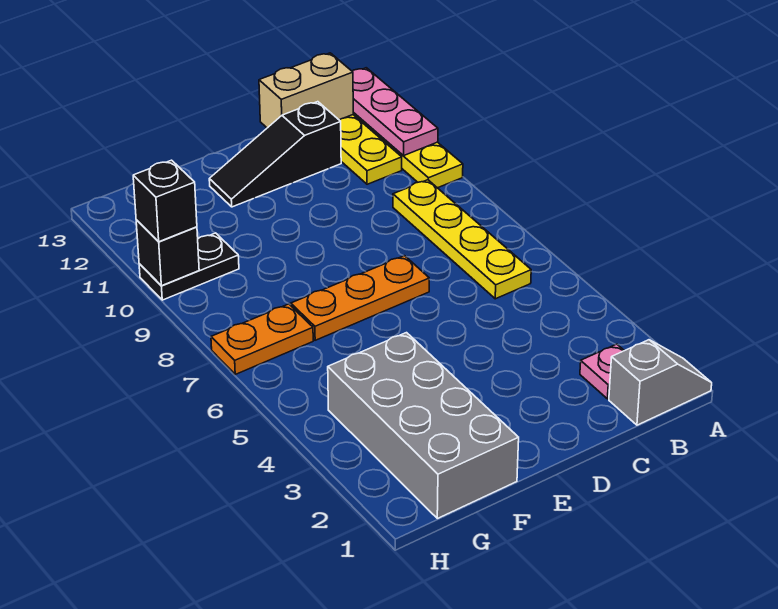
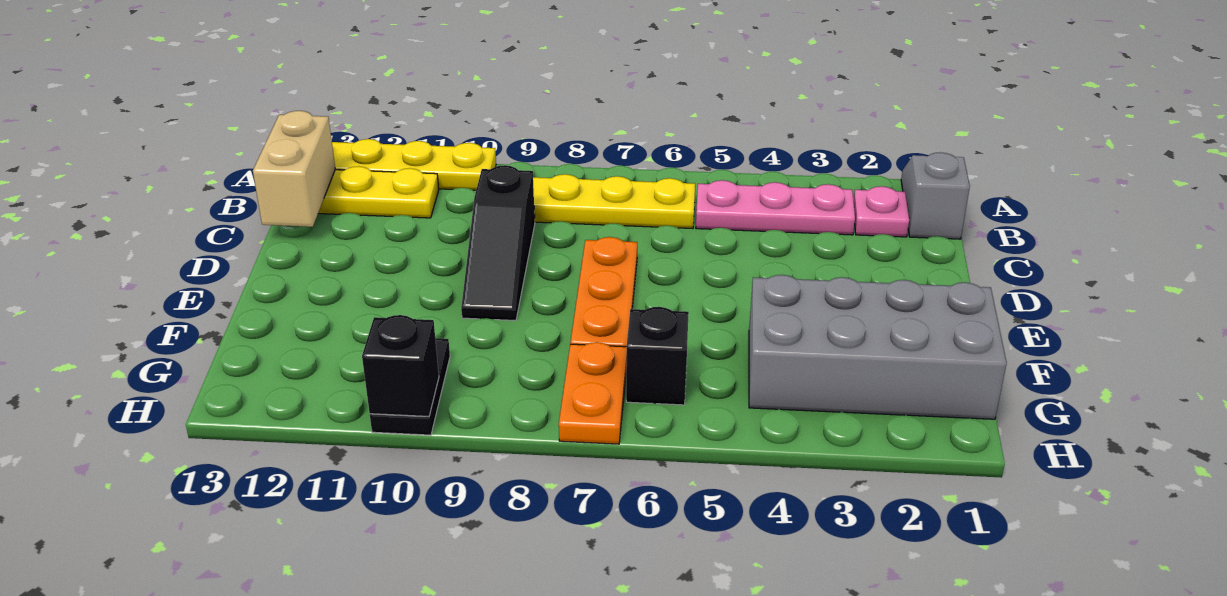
pink 1x3 plate [352,68,438,155] -> pink 1x3 plate moved to [696,180,855,235]
black 1x3 slope [209,102,341,207] -> black 1x3 slope moved to [461,165,535,321]
black 1x1 brick [133,160,197,242] -> black 1x1 brick moved to [626,307,689,405]

